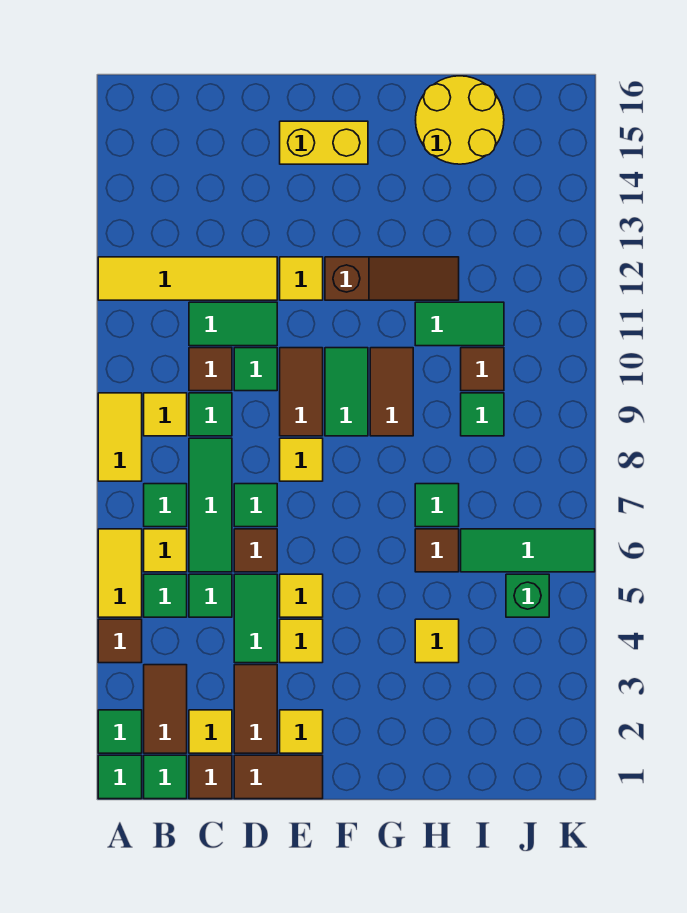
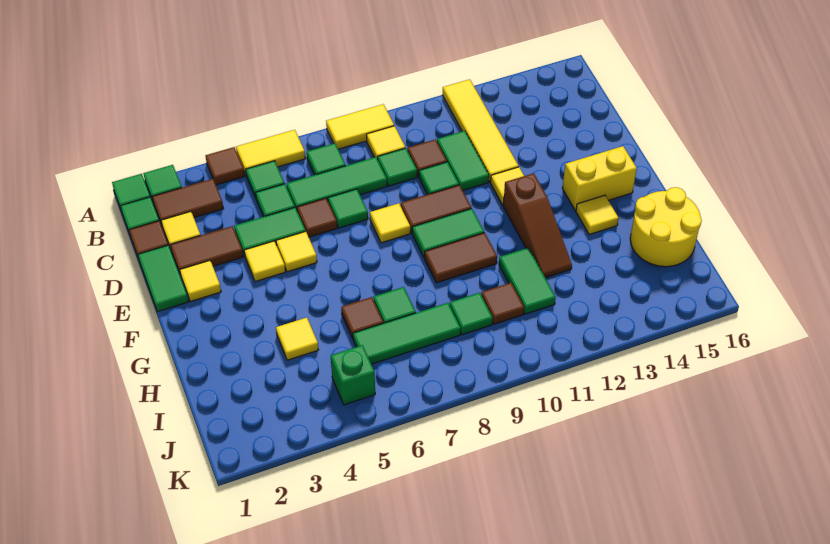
yellow 1x1 tile [144,529,187,572] -> yellow 1x1 tile moved to [576,195,619,235]
brown 1x2 tile [234,755,323,799] -> green 1x2 tile [138,245,189,311]
yellow 1x2 brick [280,121,368,164] -> yellow 1x2 brick turned to [562,146,637,211]
green 1x3 tile [461,529,595,572] -> green 1x3 tile turned to [353,303,461,364]

